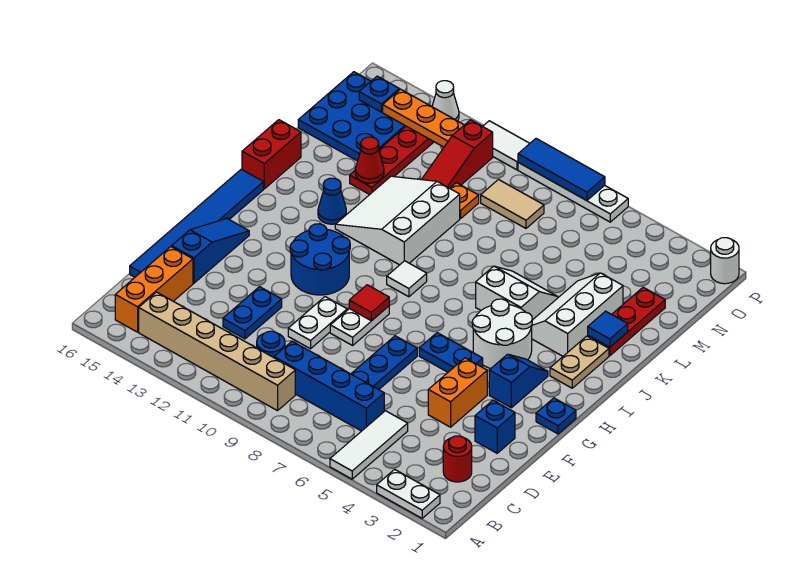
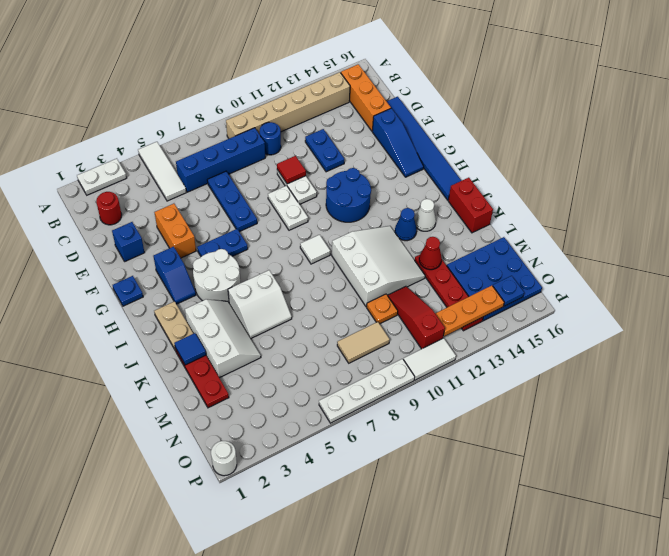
red 1x1 tile [349,285,389,321] -> red 1x1 tile moved to [277,156,306,184]
blue 1x3 tile [518,139,605,201] -> none
white 1x1 cone [432,81,459,121] -> white 1x1 cone moved to [415,199,436,231]

